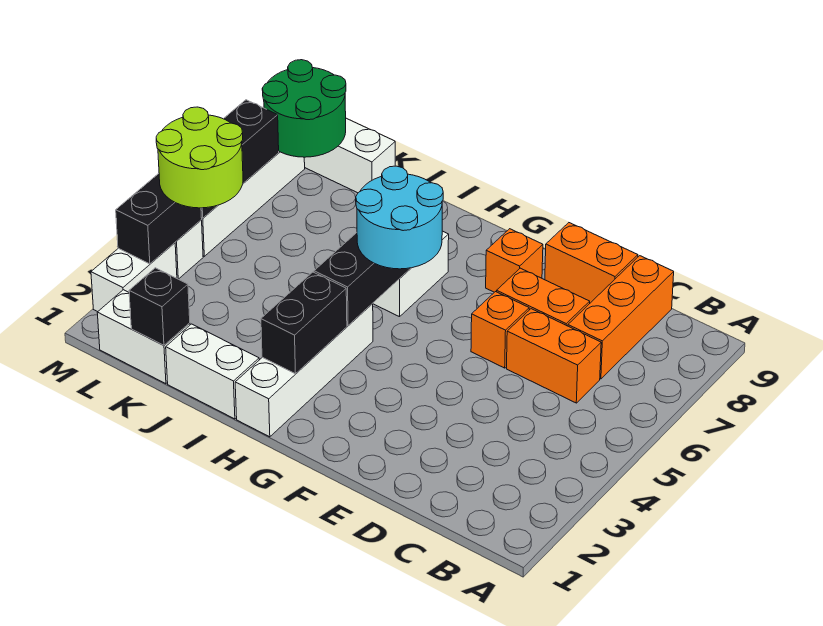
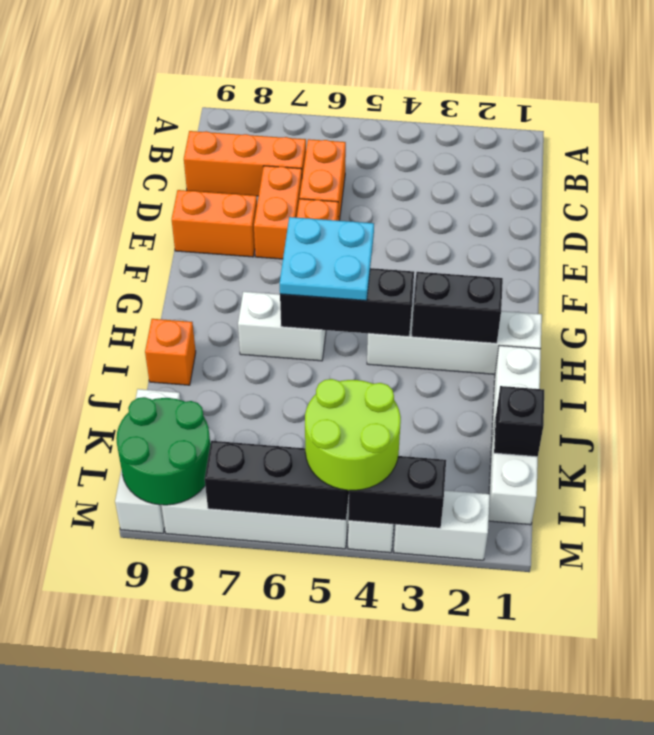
orange 1x2 brick [545,223,638,303] -> orange 1x2 brick turned to [172,190,257,257]
orange 1x1 brick [486,229,543,292] -> orange 1x1 brick moved to [145,319,196,385]
cyan 2x2 round brick [356,166,443,269] -> cyan 2x2 plate [280,217,374,301]

